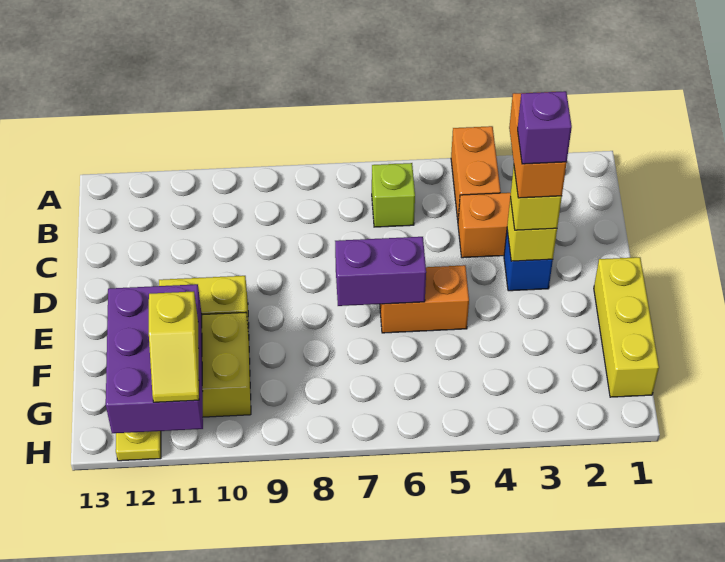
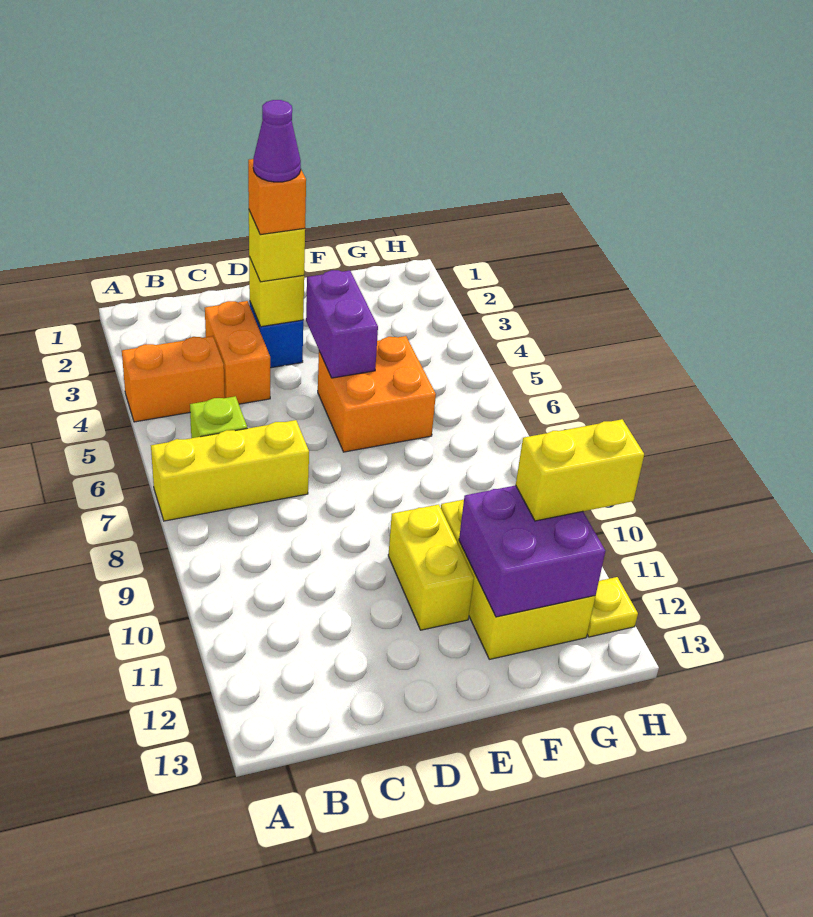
orange 1x2 brick [509,92,567,198] -> orange 1x1 brick [248,159,306,235]
purple 1x1 brick [518,91,572,164] -> purple 1x1 cone [253,100,301,182]
yellow 1x3 brick [594,257,659,397] -> yellow 1x3 brick moved to [151,420,309,521]
orange 1x2 brick [380,265,469,333] -> orange 2x2 brick [318,336,436,452]
purple 1x2 brick [335,237,426,306] -> purple 1x2 brick moved to [306,270,378,378]
purple 2x3 brick [106,284,203,433] -> purple 2x2 brick [459,485,605,617]
yellow 1x2 slope [149,291,199,402] -> yellow 1x2 brick [516,419,644,521]

